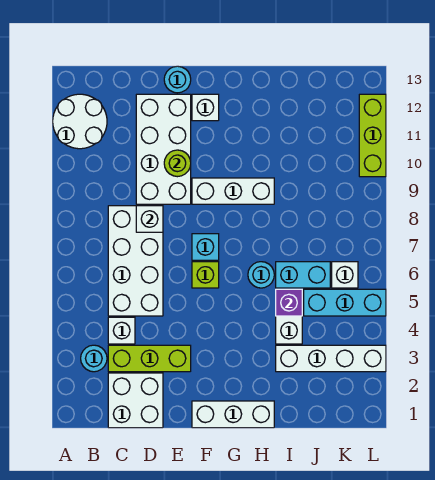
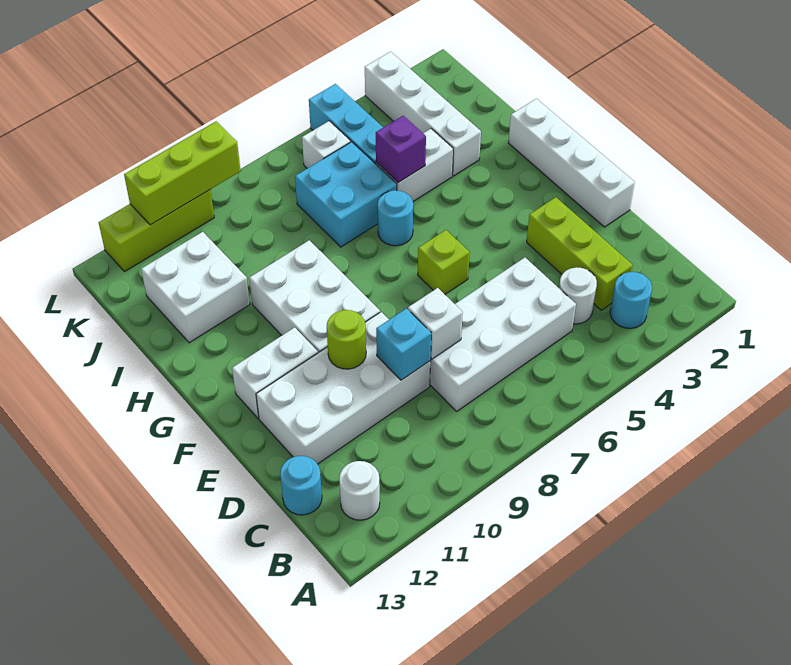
white 2x2 round brick [53,94,107,149] -> white 1x1 round brick [339,461,380,520]
white 2x2 brick [108,373,163,428] -> white 2x2 brick moved to [141,232,250,343]
white 1x1 brick [108,317,135,344] -> white 1x1 round brick [559,267,597,324]
cyan 1x1 round brick [164,66,191,93] -> cyan 1x1 round brick moved to [280,456,322,515]
white 1x3 brick [192,401,274,428] -> white 1x4 brick [509,99,635,227]
cyan 1x1 brick [192,234,219,260] -> cyan 1x1 brick moved to [376,308,431,380]
white 1x3 brick [192,178,274,204] -> white 2x3 brick [249,240,380,353]
white 1x1 brick [192,94,219,121] -> white 1x2 brick [232,327,318,418]
cyan 1x2 brick [276,262,330,288] -> cyan 2x2 brick [295,142,397,247]
none -> lime 1x3 brick [124,121,241,225]

